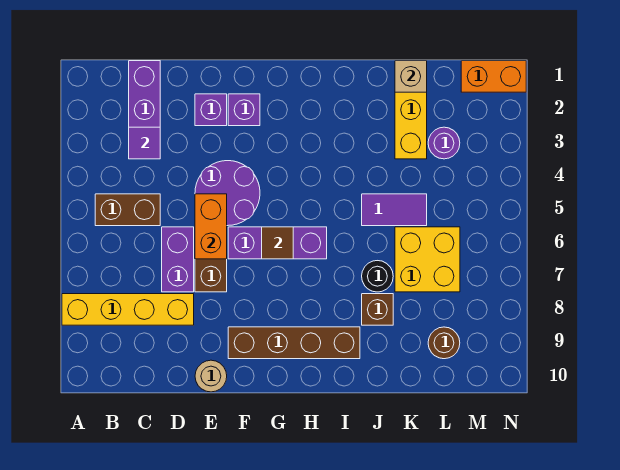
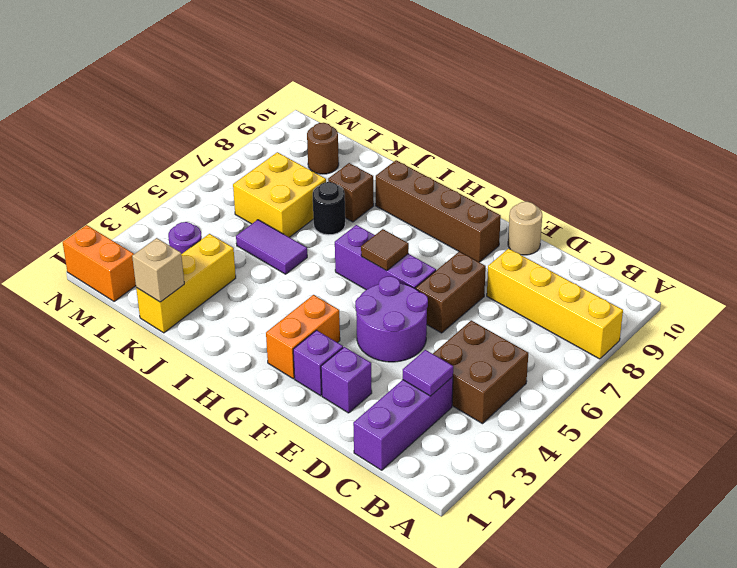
brown 1x2 brick [95,194,160,226] -> brown 2x2 brick [433,320,528,424]
purple 1x2 brick [162,227,194,292] -> none
orange 1x2 brick [195,194,227,259] -> orange 1x2 brick moved to [266,295,340,379]

